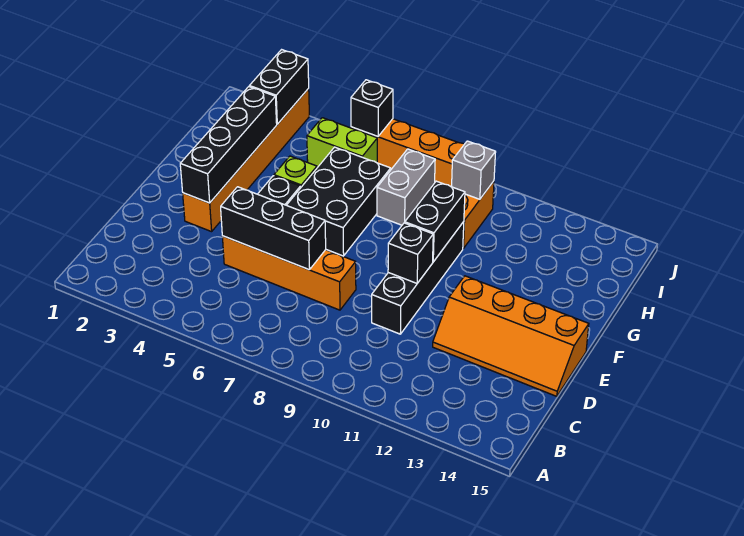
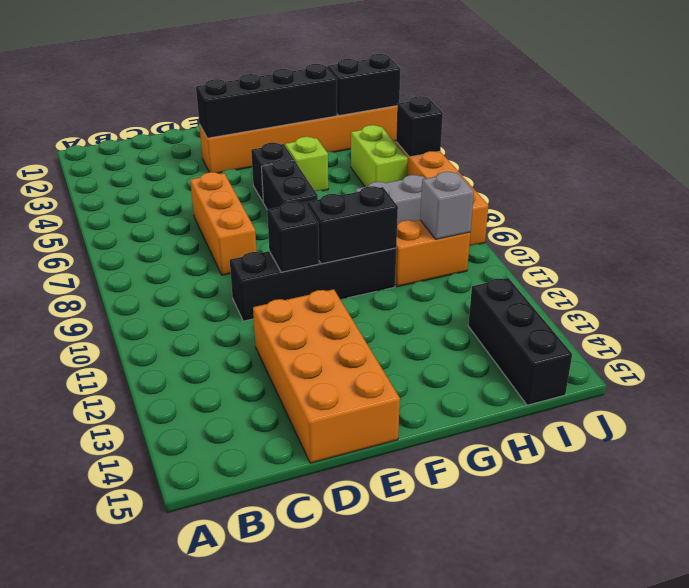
orange 1x4 brick [222,236,356,310] -> orange 1x3 brick [190,172,257,275]
black 1x3 brick [221,187,326,270] -> black 1x3 brick moved to [468,278,572,405]
orange 2x4 slope [433,276,589,396] -> orange 2x4 brick [253,289,400,463]
black 2x3 brick [287,147,391,256] -> black 1x2 brick [262,159,318,209]

